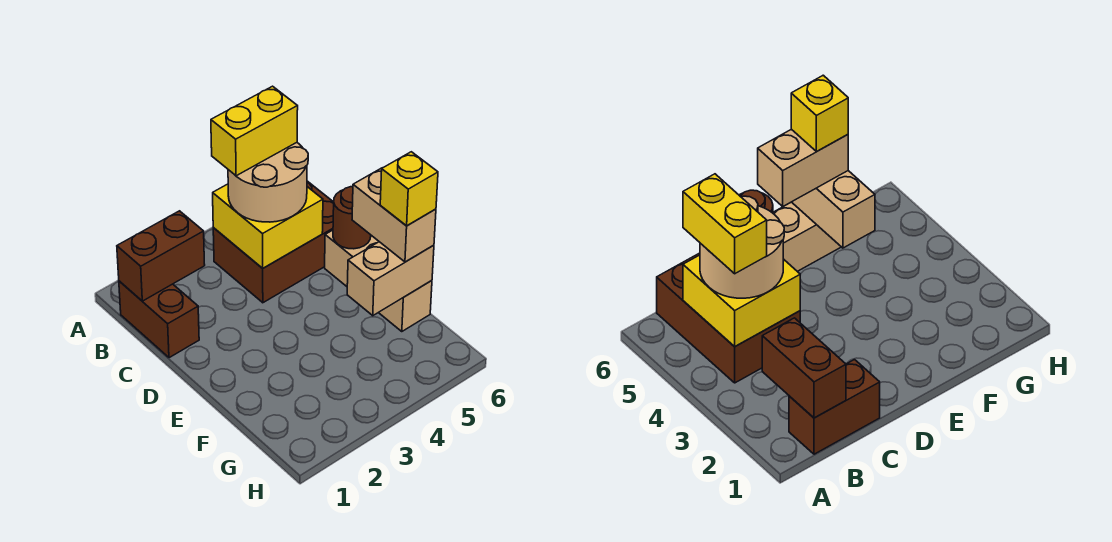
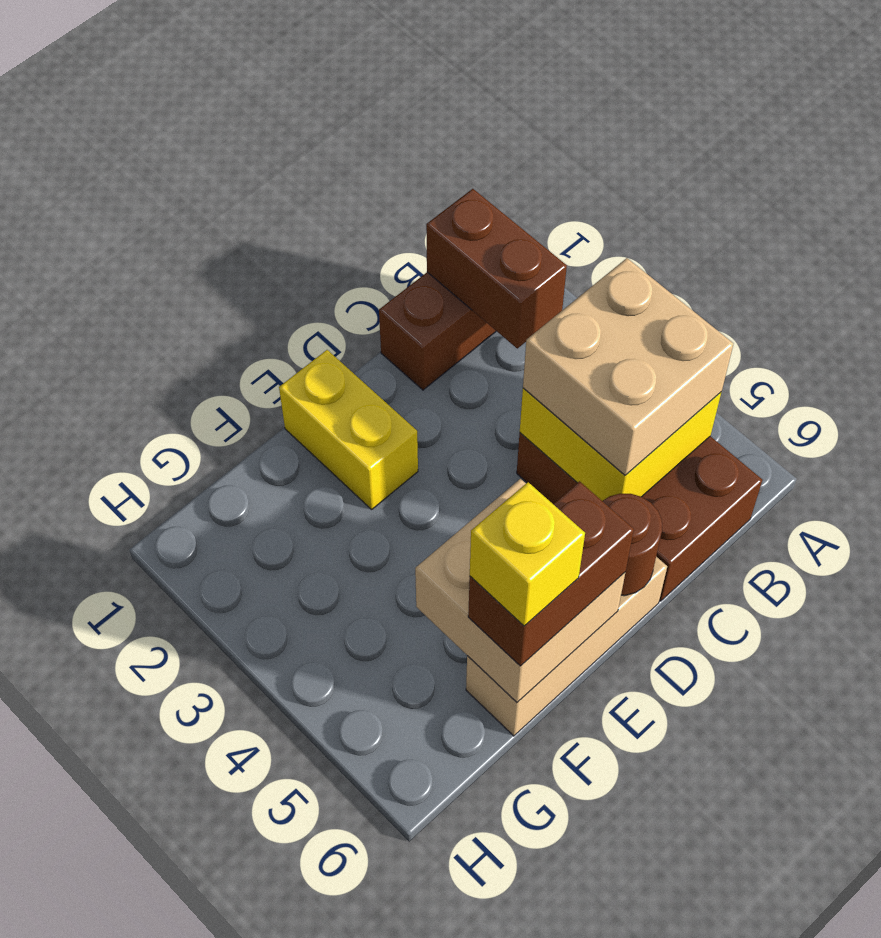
tan 2x2 round brick [228,143,308,222] -> tan 2x2 brick [523,258,734,475]
yellow 1x2 brick [211,86,298,176] -> yellow 1x2 brick moved to [279,350,418,510]
tan 1x2 brick [352,168,436,262] -> brown 1x2 brick [468,481,634,666]
tan 1x2 brick [347,242,434,316] -> tan 2x2 brick [415,479,625,702]

